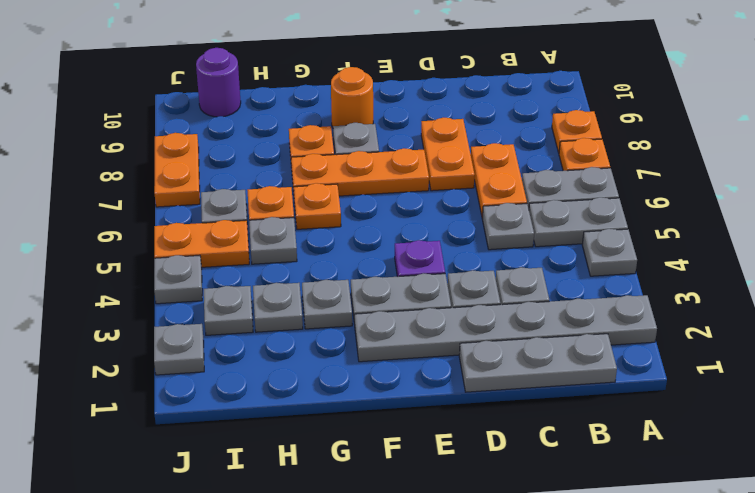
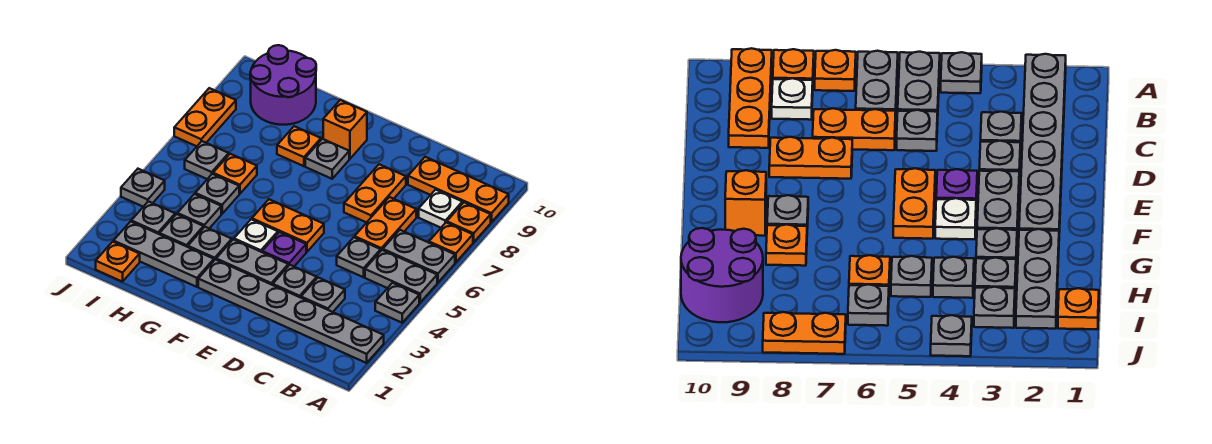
grey 1x3 plate [459,334,617,392] -> grey 1x3 plate moved to [113,222,214,287]
none -> white 1x1 plate [419,190,462,228]
orange 1x3 plate [291,148,429,196] -> orange 1x3 plate moved to [408,157,509,222]
none -> white 1x1 plate [234,219,278,252]
orange 1x1 round brick [331,67,373,127] -> orange 1x1 brick [323,100,367,159]
orange 1x1 plate [294,183,341,229] -> orange 1x1 plate moved to [96,242,140,282]
orange 1x2 plate [154,220,249,267] -> orange 1x2 plate moved to [252,199,324,252]
purple 1x1 round brick [196,48,241,117] -> purple 2x2 round brick [250,45,316,125]
grey 1x1 plate [154,324,204,375] -> grey 1x1 plate moved to [177,194,221,228]

